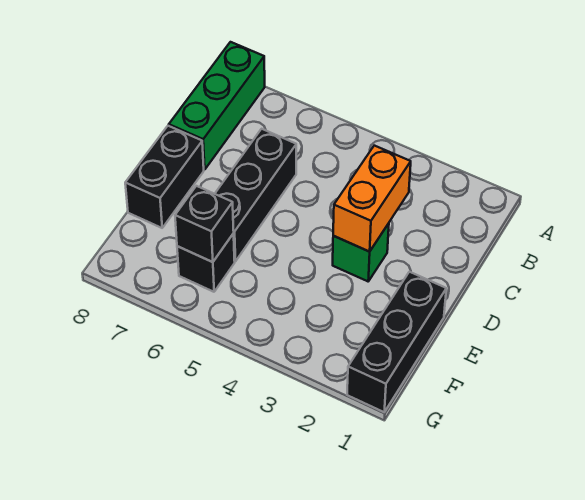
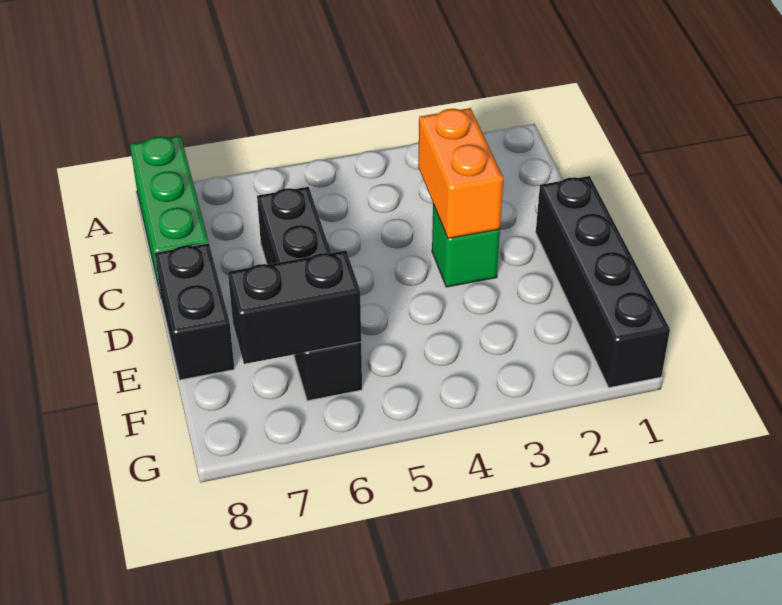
black 1x3 brick [347,272,446,412] -> black 1x4 brick [536,176,670,388]
black 1x1 brick [175,186,234,262] -> black 1x2 brick [228,251,361,364]

